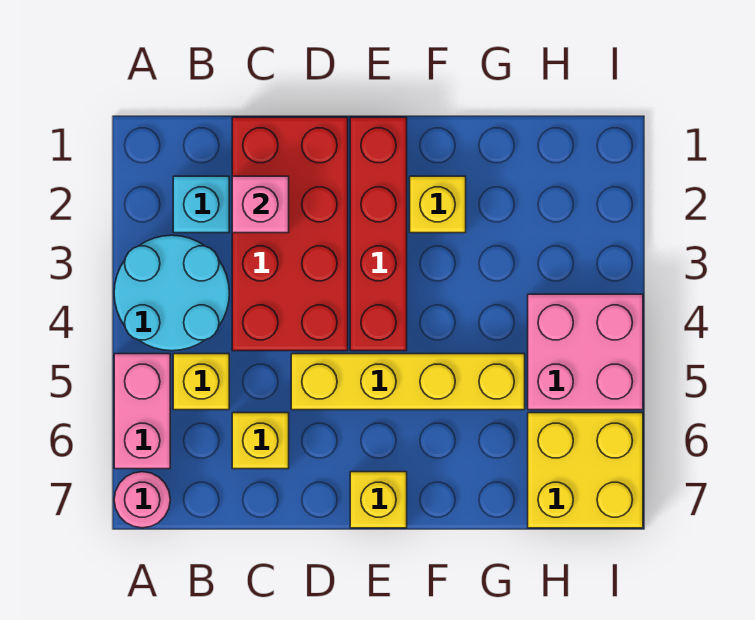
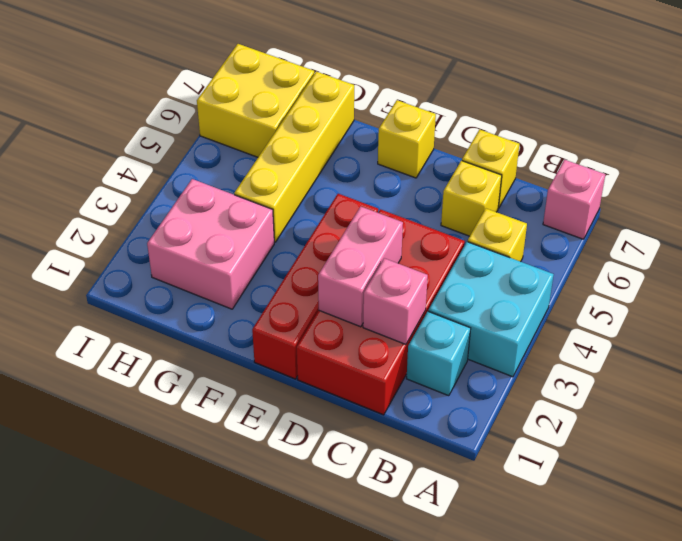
cyan 2x2 round brick [114,235,229,351] -> cyan 2x2 brick [429,242,554,377]
pink 1x2 brick [114,354,170,469] -> pink 1x2 brick moved to [318,206,403,327]
pink 1x1 round brick [114,472,170,528] -> pink 1x1 brick [543,160,605,239]
yellow 1x4 brick [291,354,525,410] -> yellow 1x4 brick turned to [234,72,354,242]
yellow 1x1 brick [410,176,466,233] -> yellow 1x1 brick moved to [462,129,519,208]
pink 2x2 brick [528,294,643,410] -> pink 2x2 brick moved to [147,179,274,309]

